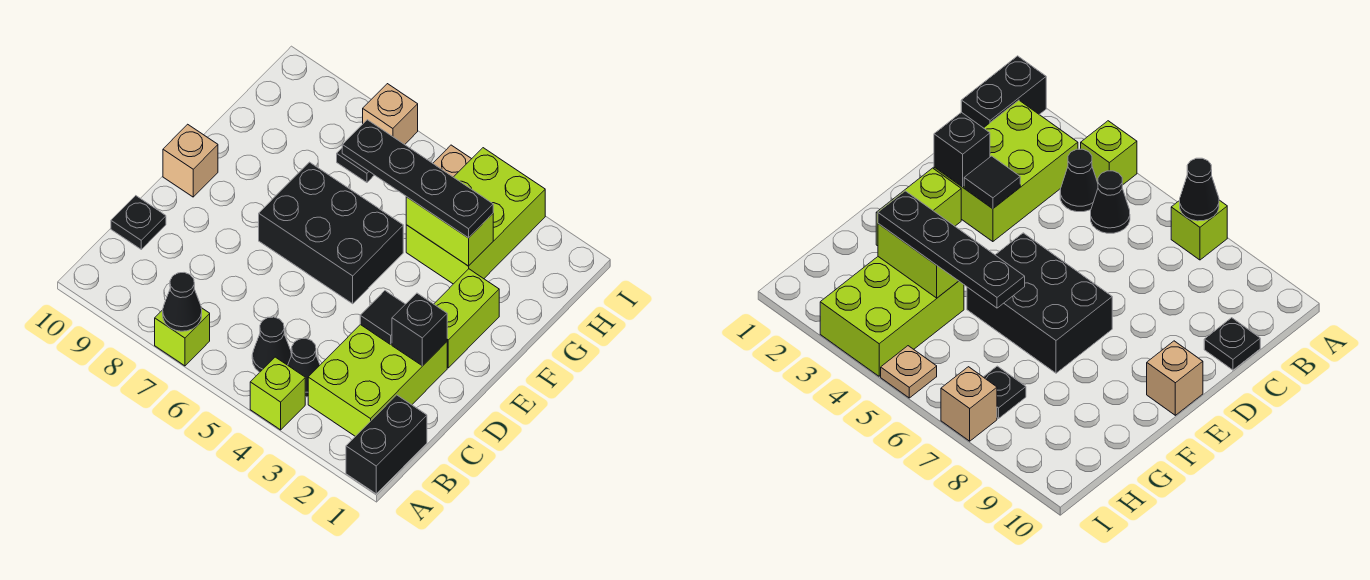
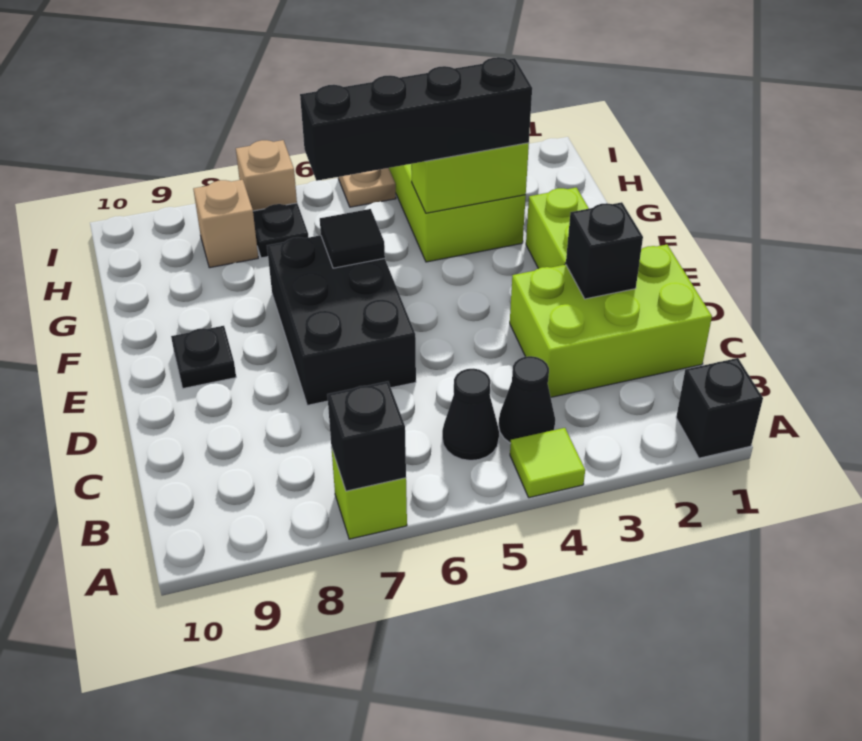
black 1x2 brick [346,395,427,494] -> black 1x1 brick [676,358,763,458]
lime 1x1 brick [250,357,305,430] -> lime 1x1 tile [510,428,585,498]
black 1x1 cone [163,273,202,331] -> black 1x1 brick [327,381,406,491]
lime 2x3 brick [308,325,447,436] -> lime 2x3 brick turned to [510,245,712,397]
black 1x1 plate [111,196,166,249] -> black 1x1 plate moved to [171,326,236,388]
black 1x1 tile [360,291,405,344] -> black 1x1 tile moved to [320,209,385,268]
black 2x3 brick [259,162,403,304] -> black 2x3 brick turned to [267,235,416,405]
tan 1x1 brick [163,124,218,197] -> tan 1x1 brick moved to [193,180,258,268]
black 1x4 plate [342,120,493,238] -> black 1x4 brick [300,57,532,181]

